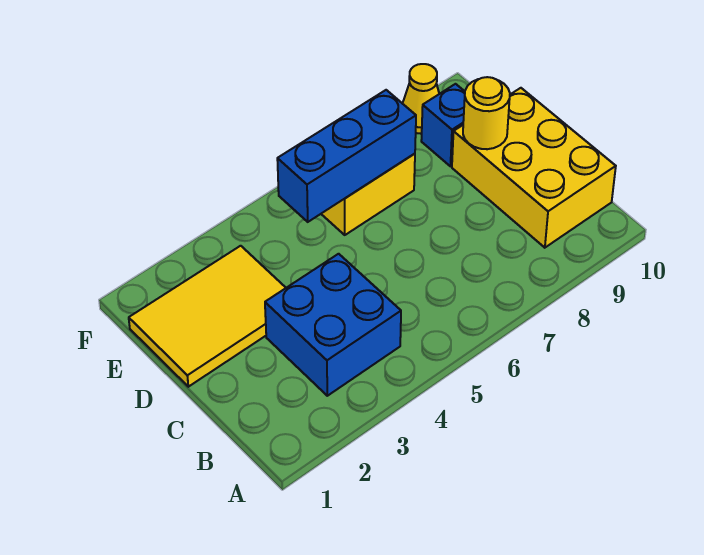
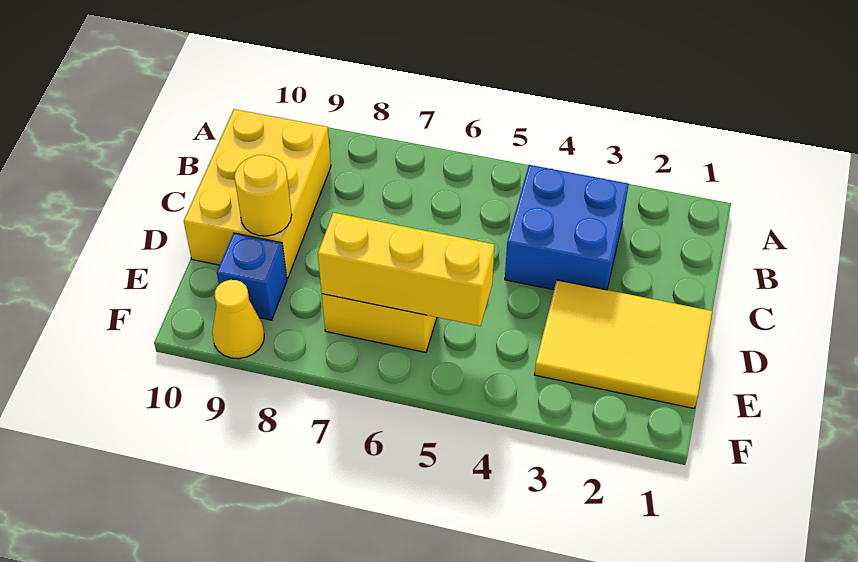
blue 1x3 brick [277,90,416,222] -> yellow 1x3 brick [318,213,494,326]

